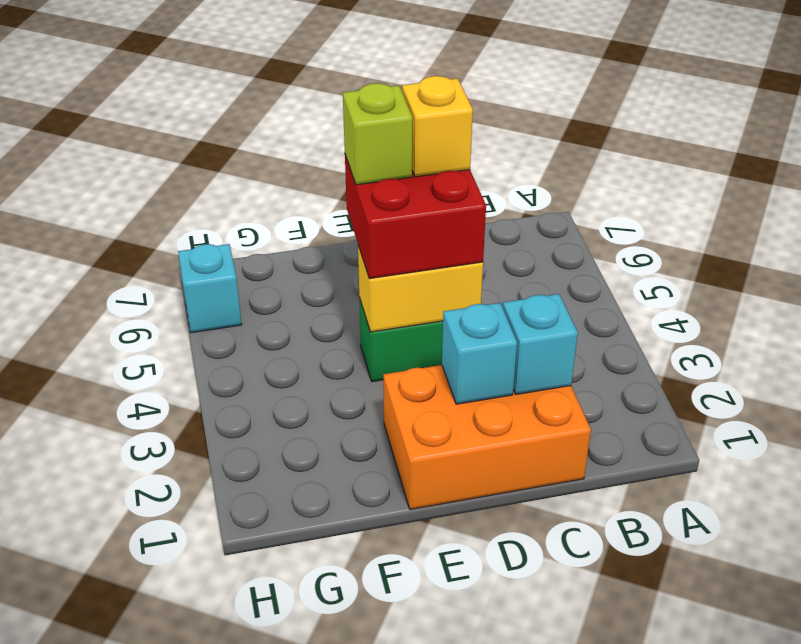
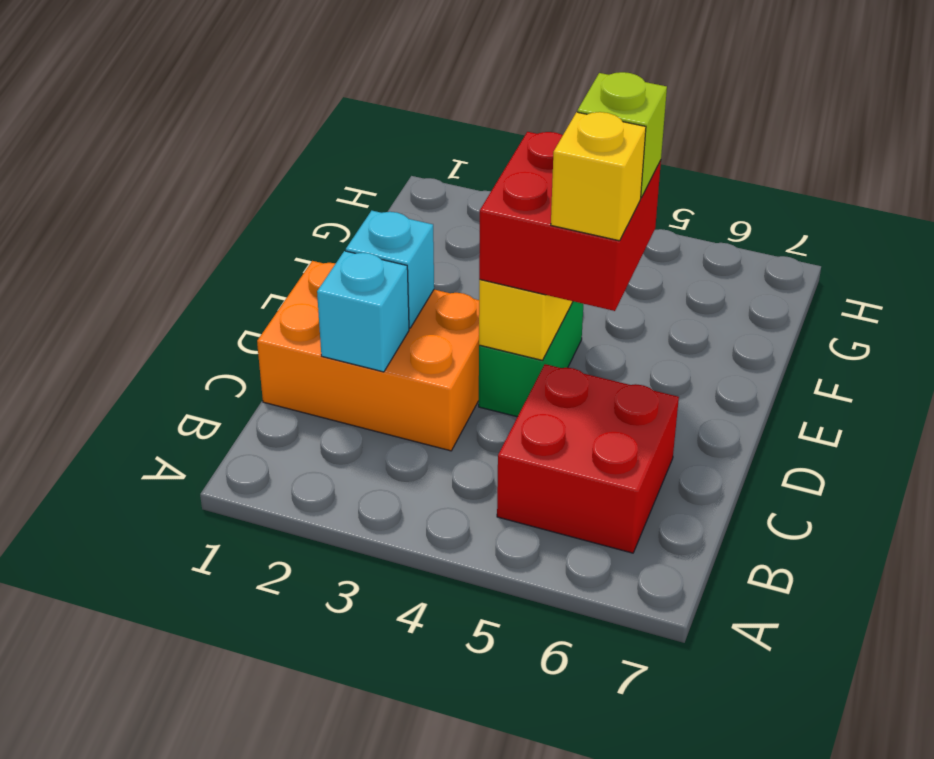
none -> red 2x2 brick [497,364,679,553]
orange 2x3 brick [383,365,591,510] -> orange 2x3 brick turned to [257,261,479,451]
cyan 1x1 brick [178,244,242,333] -> none

